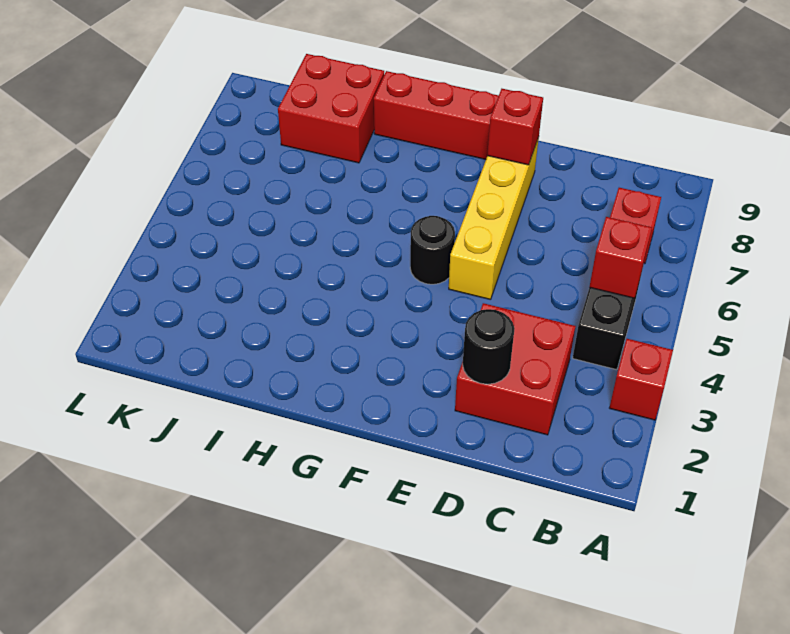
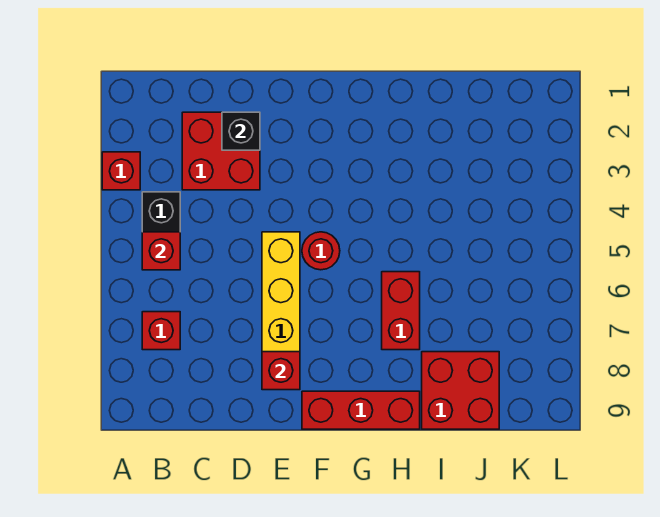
black 1x1 round brick [463,309,515,384] -> black 1x1 brick [222,112,260,150]
black 1x1 round brick [410,216,455,284] -> red 1x1 round brick [302,232,340,270]
none -> red 1x2 brick [382,272,420,350]

